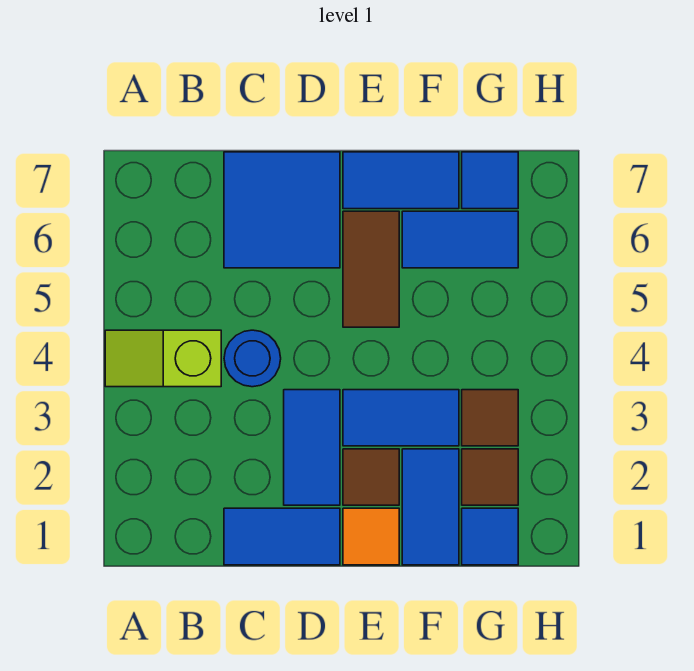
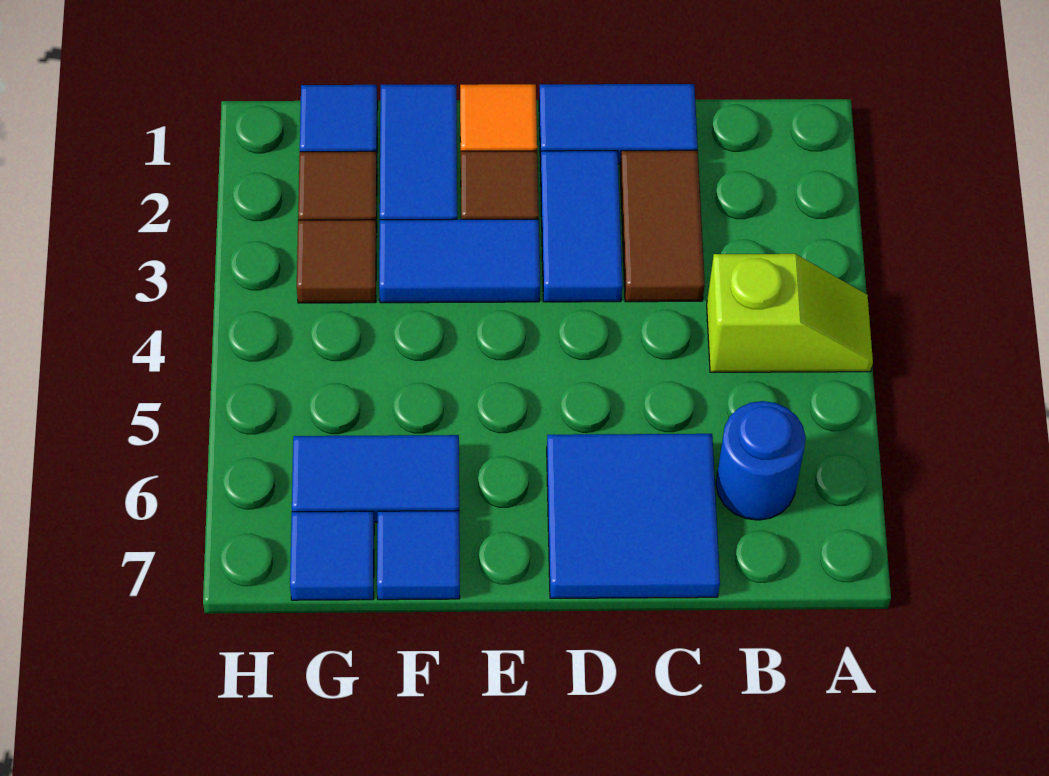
blue 1x1 round brick [224,330,281,387] -> blue 1x1 round brick moved to [716,401,806,520]
brown 1x2 tile [343,211,399,327] -> brown 1x2 tile moved to [620,150,705,302]
blue 1x2 tile [343,152,459,209] -> blue 1x1 tile [377,511,460,600]

